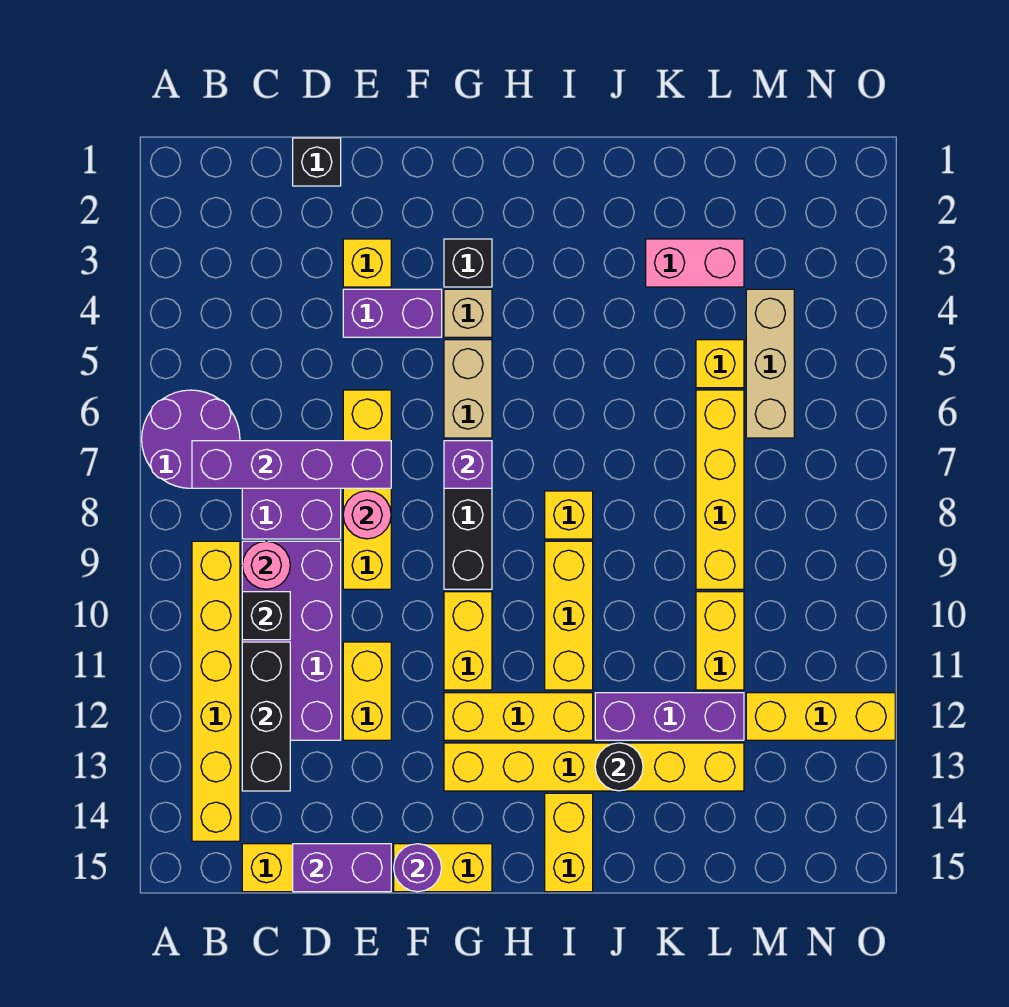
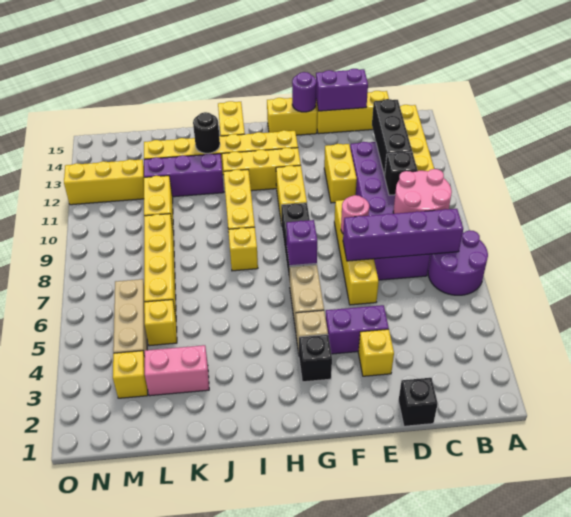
pink 1x1 round brick [242,541,290,589] -> pink 2x2 round brick [393,169,452,214]
none -> yellow 1x1 brick [113,351,148,398]

